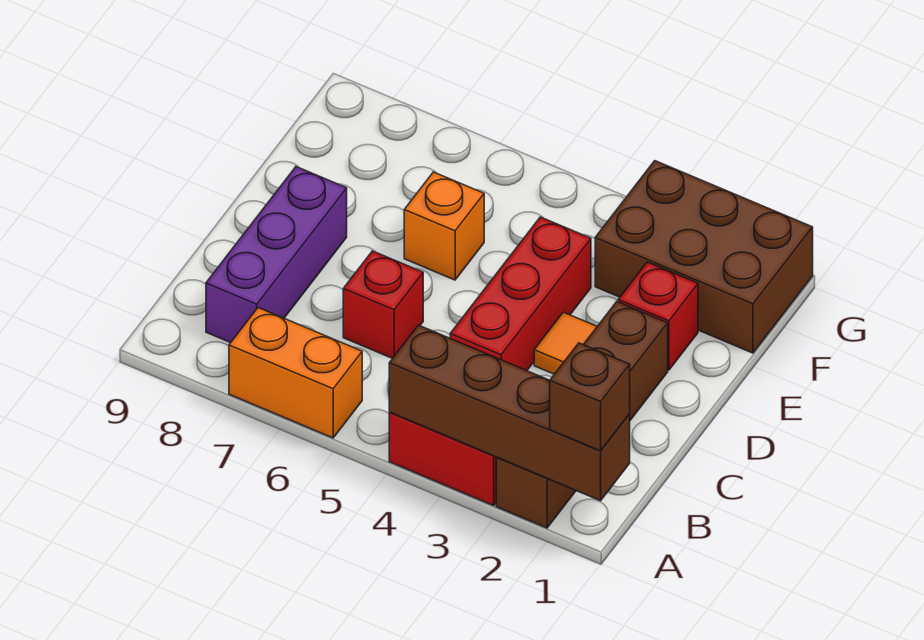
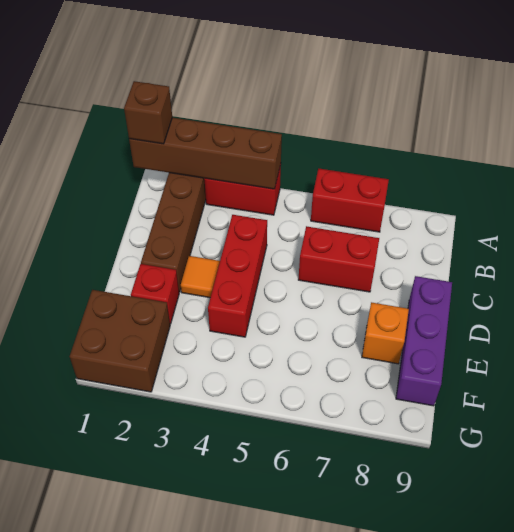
orange 1x2 brick [229,308,362,438] -> red 1x2 brick [311,169,389,232]
purple 1x3 brick [206,167,347,343] -> purple 1x3 brick moved to [396,276,452,406]
red 1x1 brick [343,251,423,358] -> red 1x2 brick [298,226,379,292]
orange 1x1 brick [404,172,484,280] -> orange 1x1 brick moved to [362,302,409,364]
brown 2x3 brick [595,161,813,353] -> brown 2x2 brick [70,290,170,392]

